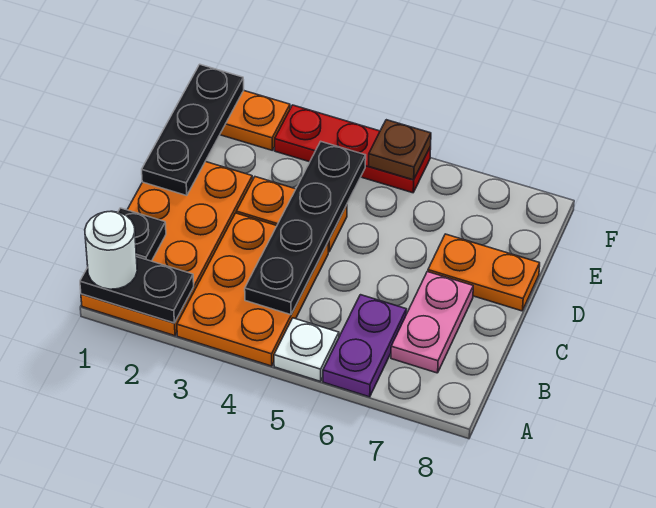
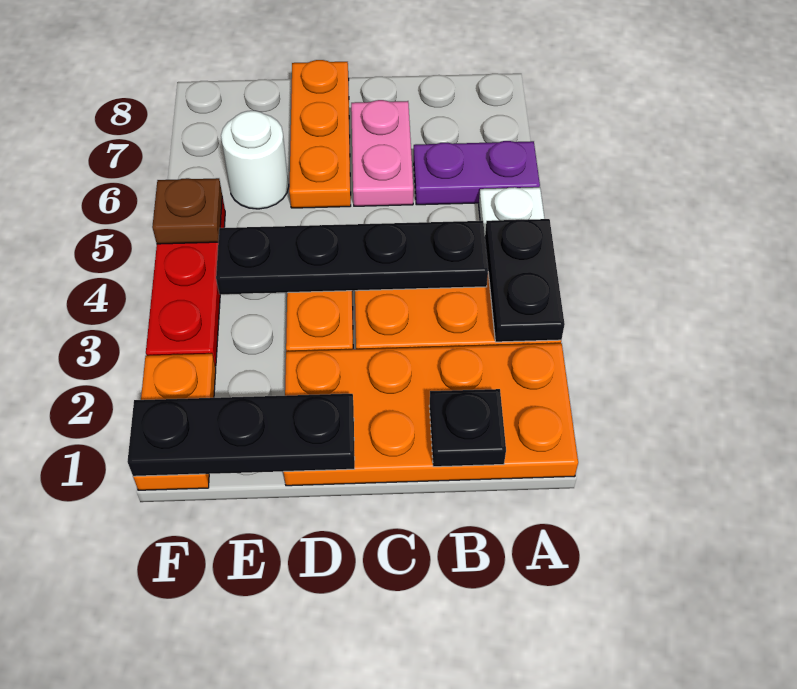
black 1x2 plate [80,257,194,323] -> black 1x2 plate moved to [485,219,565,342]
white 1x1 round brick [85,211,137,289] -> white 1x1 round brick moved to [221,111,289,209]
pink 1x2 plate [391,272,473,373] -> pink 1x2 plate turned to [351,100,413,206]
orange 1x2 plate [428,234,540,311] -> orange 1x3 plate [289,60,351,208]

